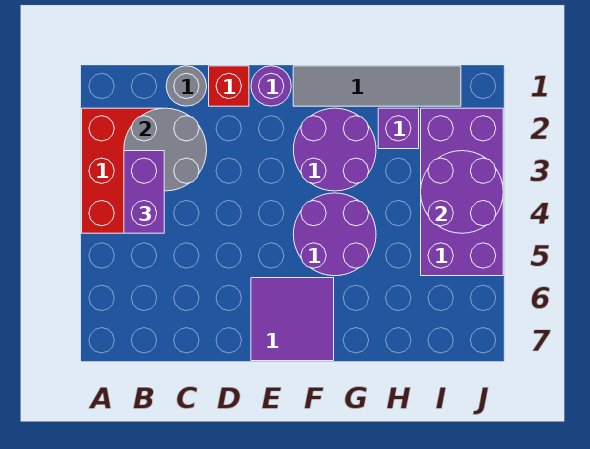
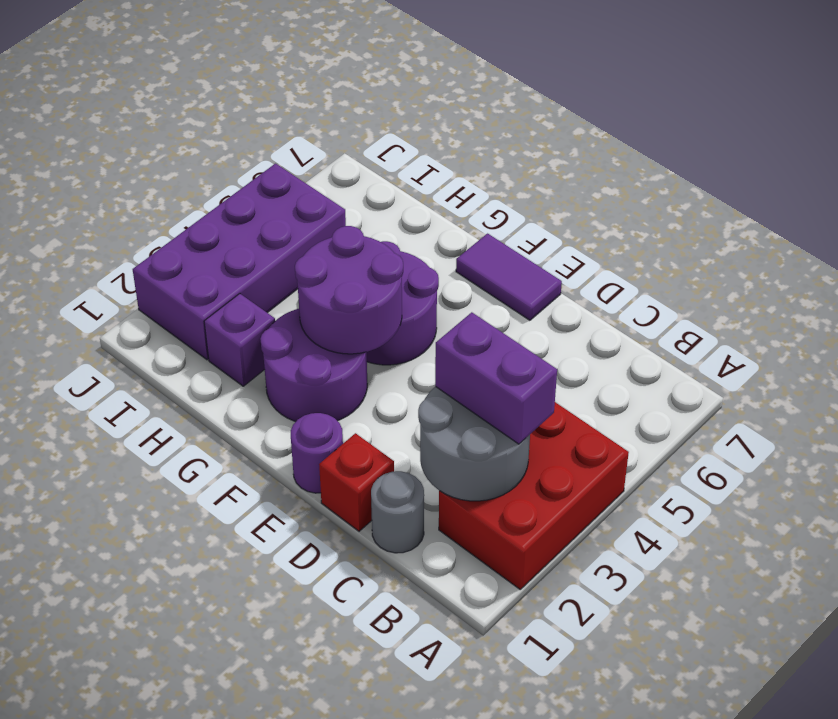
purple 1x2 brick [124,151,164,233] -> purple 1x2 brick turned to [435,312,557,444]
purple 2x2 tile [251,278,334,361] -> purple 1x2 tile [456,234,562,320]
grey 1x4 tile [293,66,461,106] -> none
purple 2x2 round brick [421,151,503,233] -> purple 2x2 round brick moved to [295,226,403,354]

